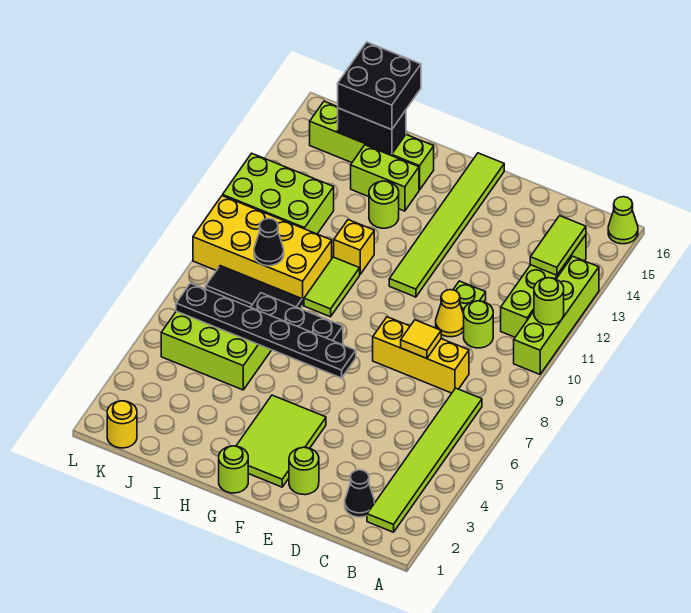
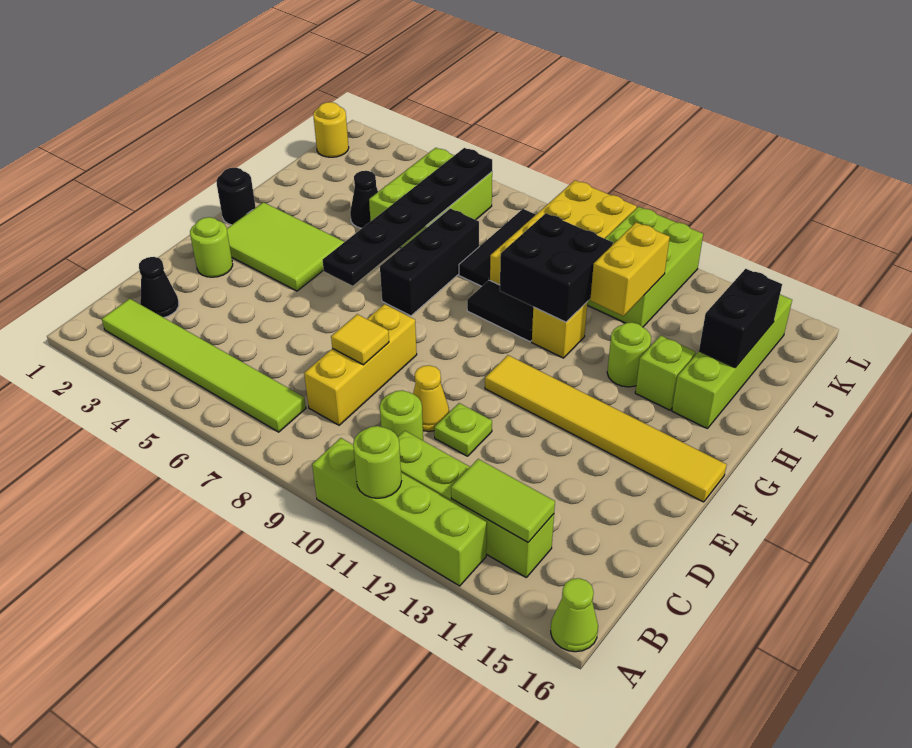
lime 1x6 tile [389,153,504,297] -> yellow 1x6 tile [485,355,727,502]
lime 1x1 round brick [219,446,248,493] -> black 1x1 round brick [216,168,256,225]
lime 1x2 tile [304,257,360,317] -> black 1x2 tile [467,280,533,342]
lime 1x2 brick [351,145,419,211] -> lime 1x1 brick [635,335,696,410]
none -> yellow 1x2 brick [590,222,670,316]
black 2x2 brick [338,42,421,130] -> black 2x2 brick moved to [500,213,613,322]
black 1x1 cone [254,219,284,266] -> black 1x1 cone moved to [350,171,378,228]

